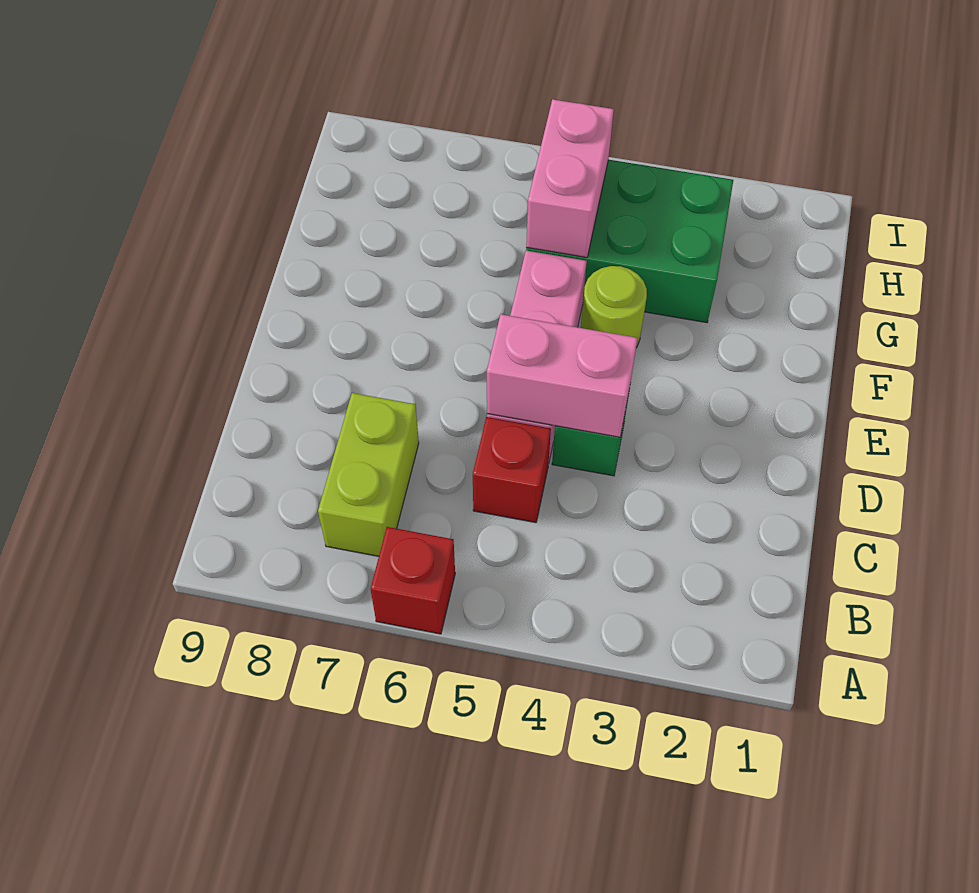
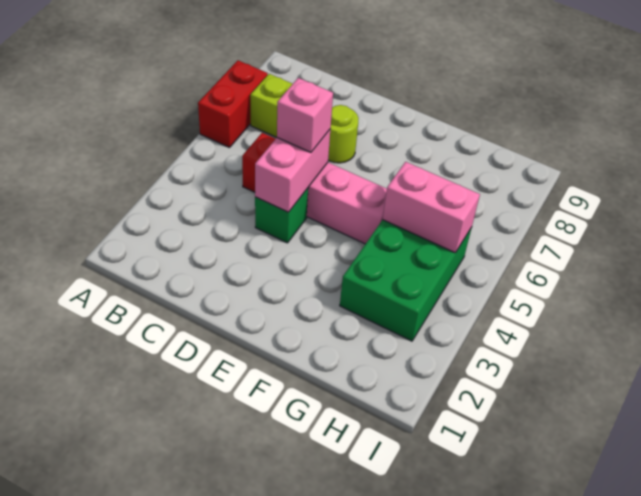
red 1x1 brick [371,527,455,634] -> red 1x2 brick [198,60,268,148]
none -> pink 1x1 brick [277,78,333,152]
lime 1x1 round brick [581,266,647,348] -> lime 1x1 round brick moved to [328,105,359,163]

